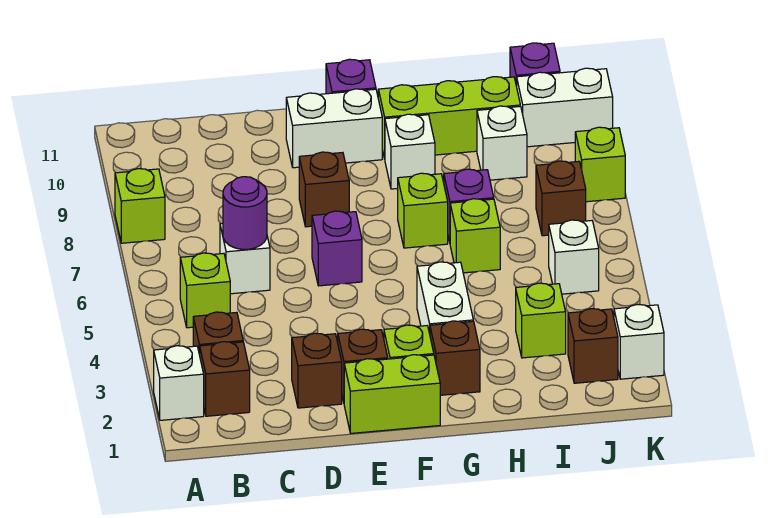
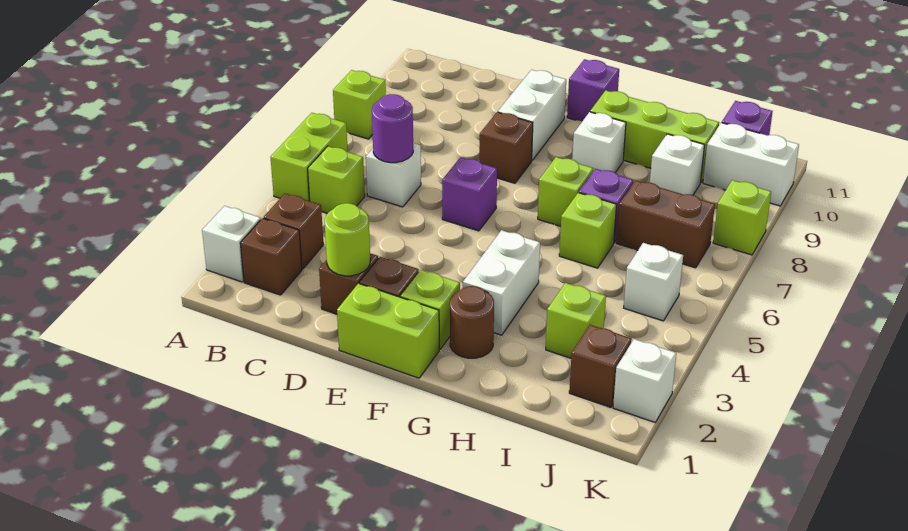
none -> lime 1x2 brick [271,113,348,201]
none -> lime 1x1 round brick [325,203,370,276]
white 1x2 brick [286,89,382,168] -> white 1x2 brick turned to [498,70,566,160]
brown 1x1 brick [430,321,480,395] -> brown 1x1 round brick [450,286,494,358]
brown 1x1 brick [536,161,586,236] -> brown 1x2 brick [616,180,715,268]

